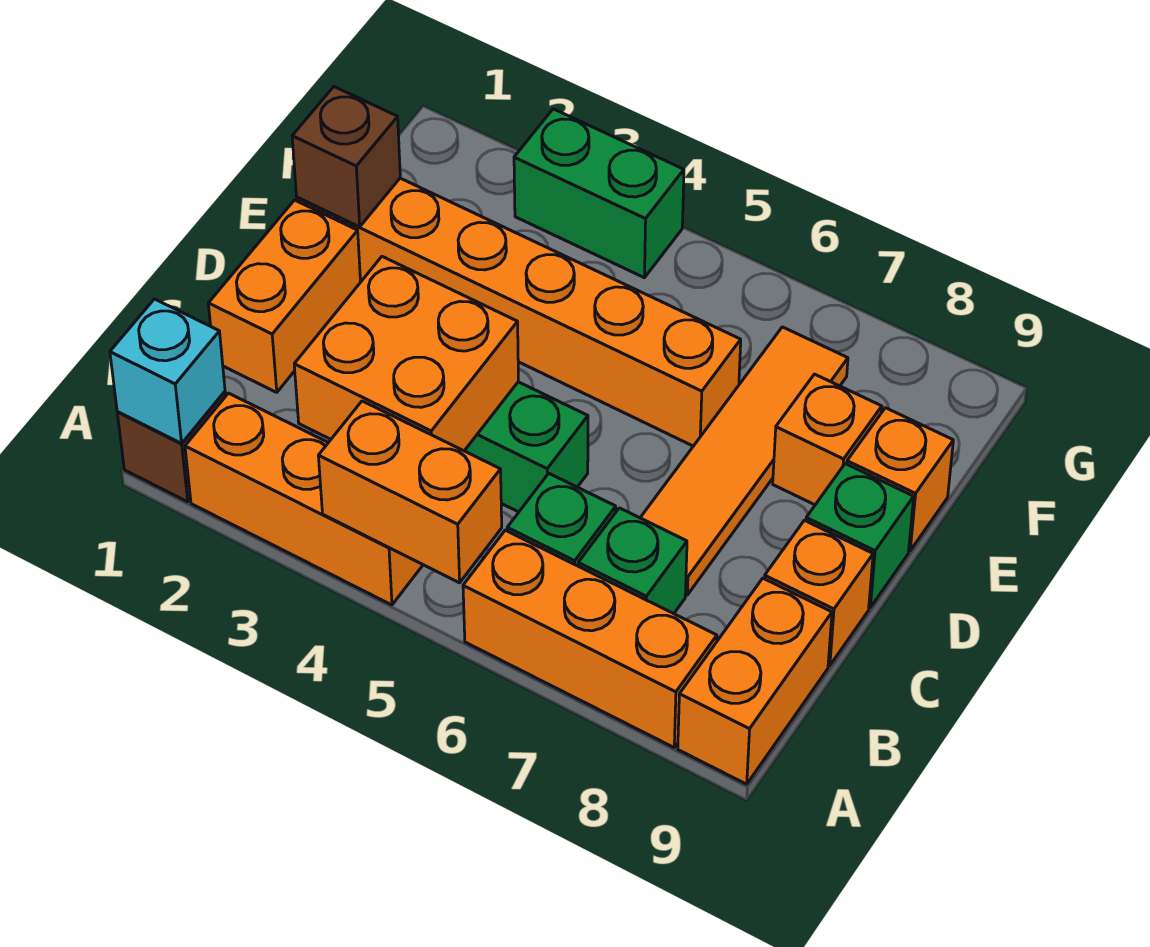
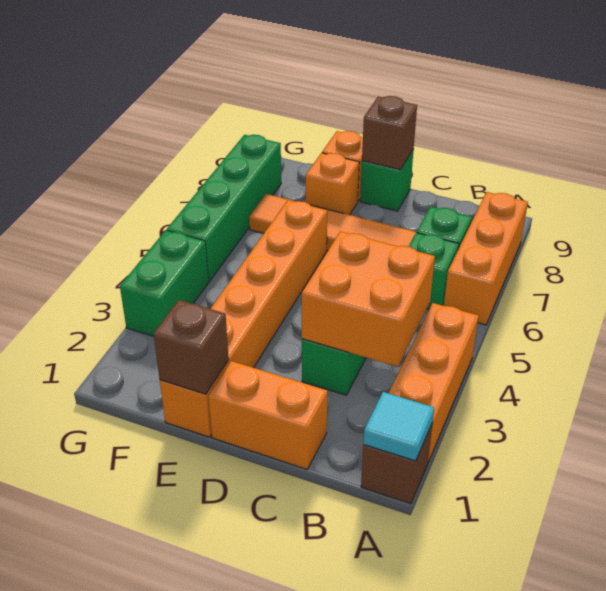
cyan 1x1 brick [110,299,225,443] -> cyan 1x1 tile [363,392,434,461]
orange 1x2 brick [318,401,502,583] -> none
orange 1x2 brick [678,578,832,784] -> none
orange 1x1 brick [765,520,873,665] -> none
none -> brown 1x1 brick [362,96,417,170]
none -> green 1x4 brick [167,135,281,281]

